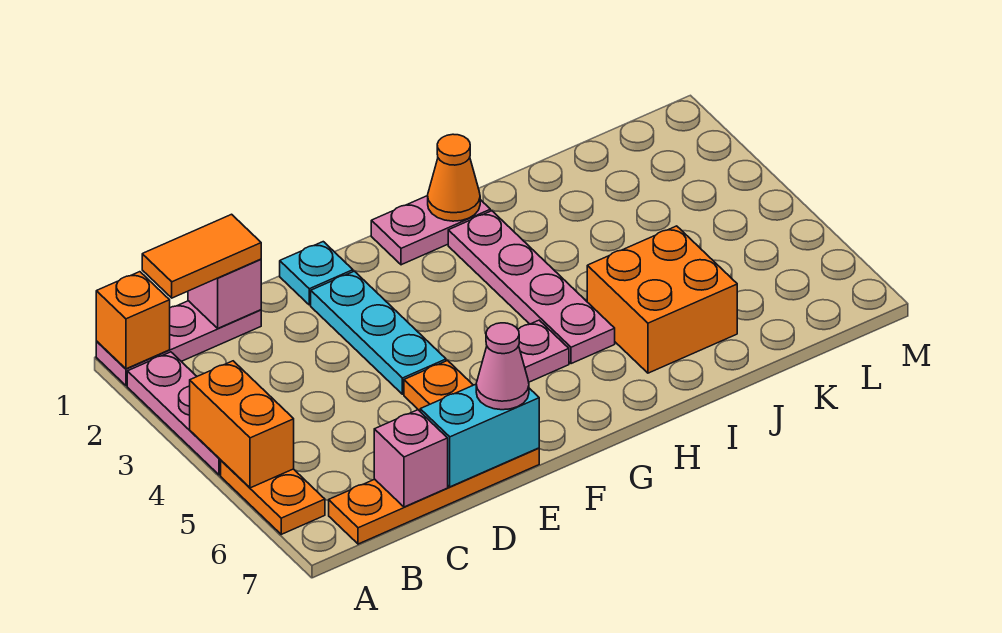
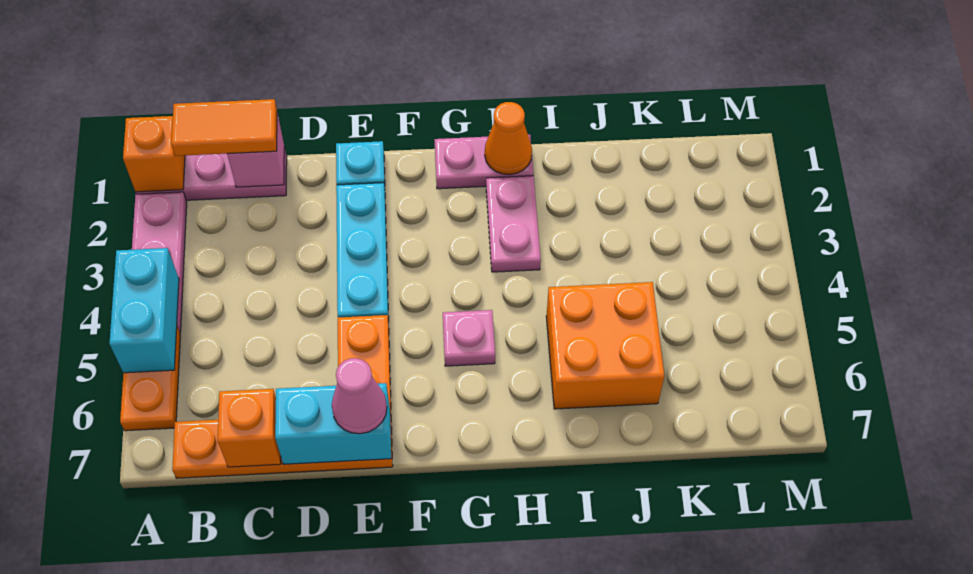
orange 1x2 brick [190,361,294,488] -> cyan 1x2 brick [109,248,179,373]
pink 1x1 brick [374,410,448,507] -> orange 1x1 brick [218,389,281,467]
pink 1x4 plate [448,211,615,364] -> pink 1x2 plate [486,176,541,272]

